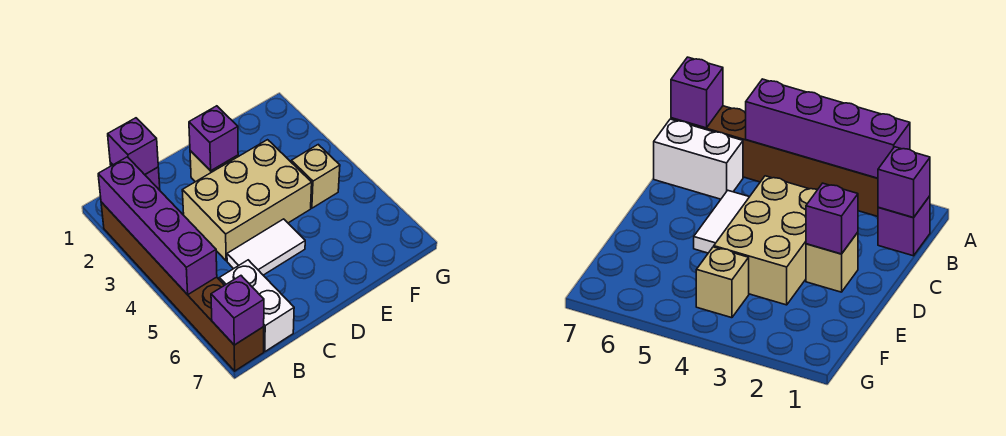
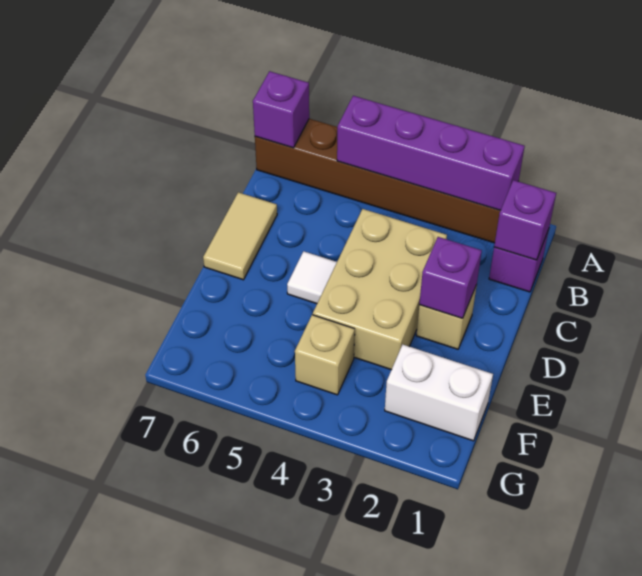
white 1x2 brick [219,260,294,351] -> white 1x2 brick moved to [385,345,493,441]
white 1x2 tile [227,219,305,275] -> white 1x1 tile [287,251,337,304]
none -> tan 1x2 tile [203,192,277,280]

